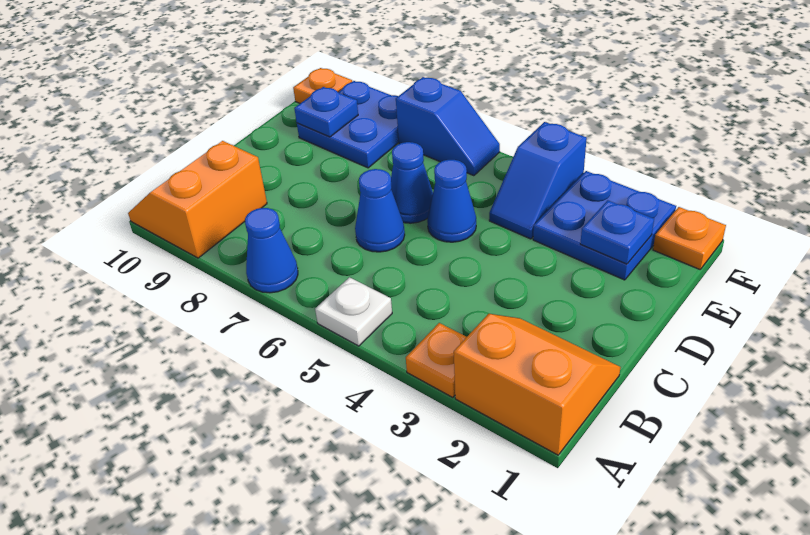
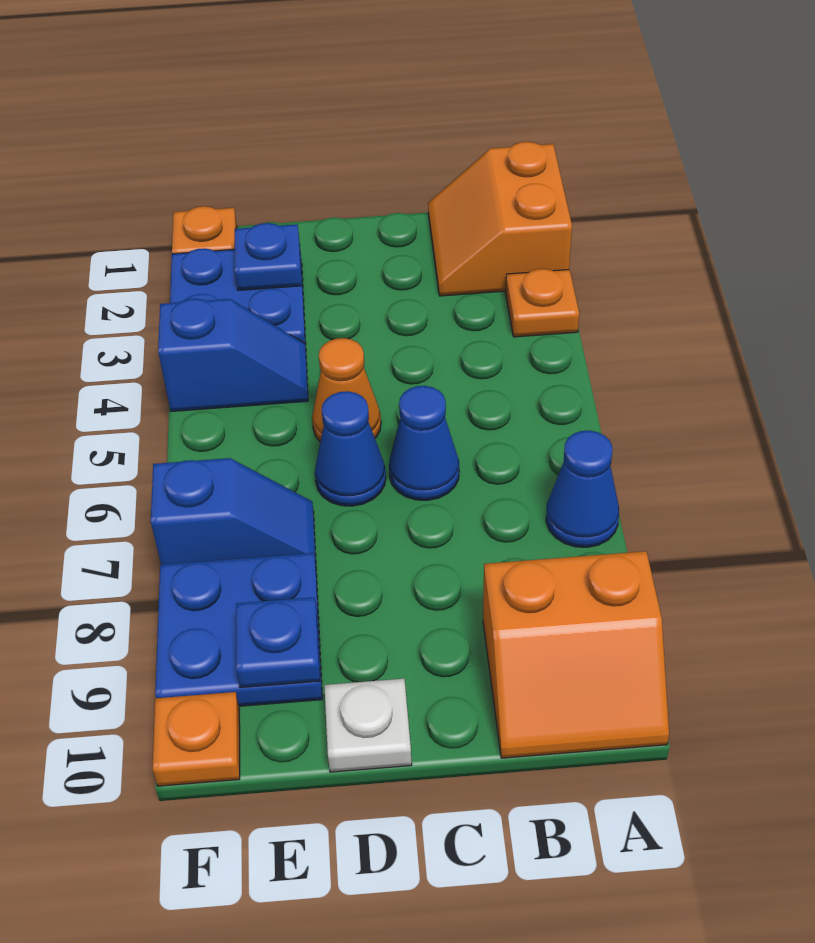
white 1x1 plate [315,277,392,346] -> white 1x1 plate moved to [324,679,412,772]
blue 1x1 cone [427,160,476,242] -> orange 1x1 cone [312,338,381,442]
blue 1x2 slope [396,77,500,176] -> blue 1x2 slope turned to [151,458,316,565]

